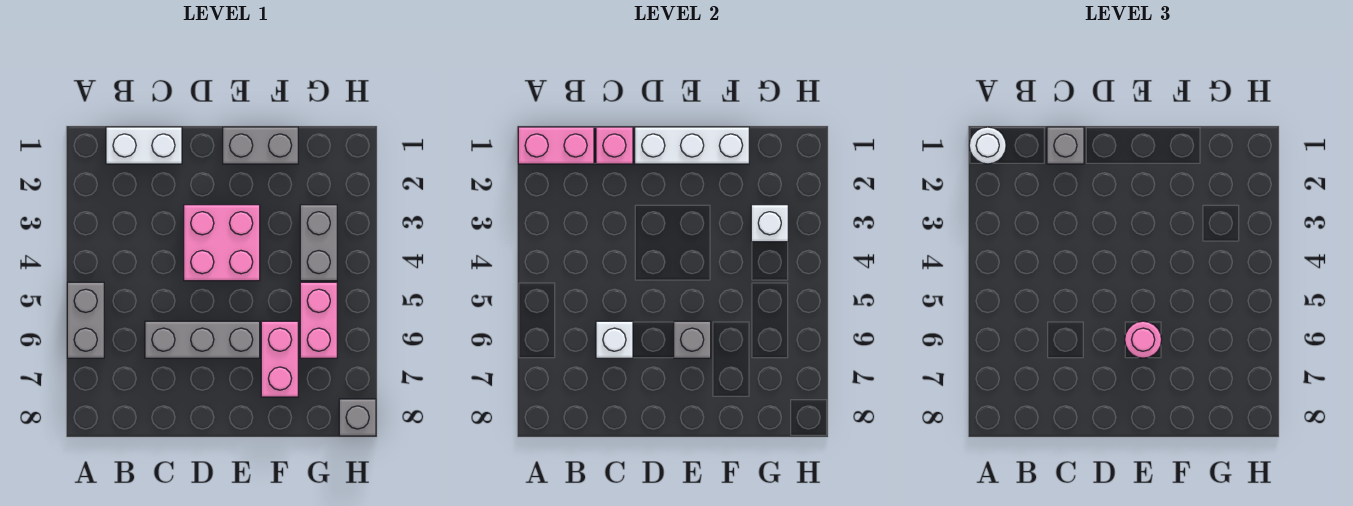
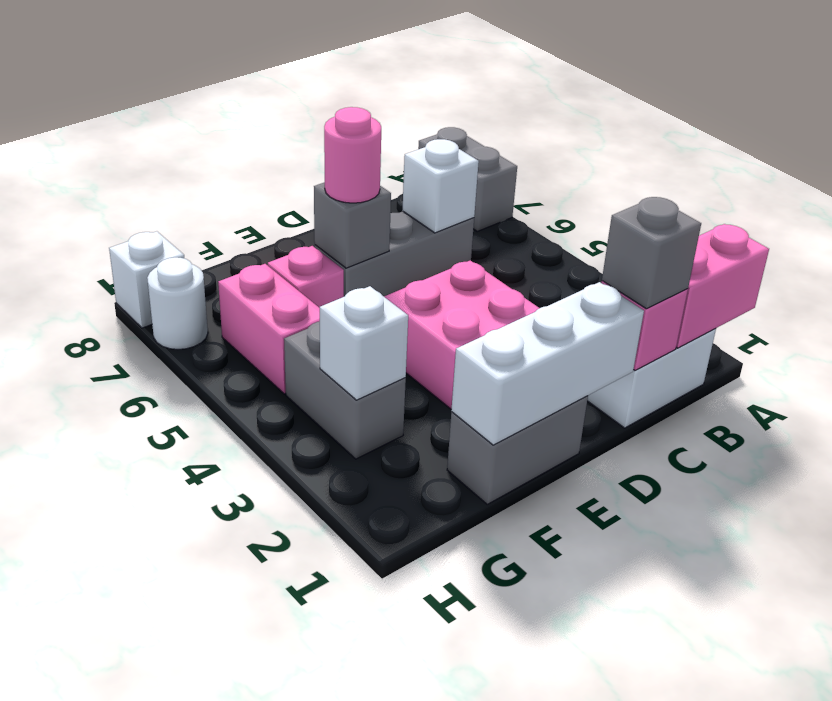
white 1x1 round brick [969,127,1006,164] -> white 1x1 round brick moved to [147,257,208,349]
grey 1x2 brick [67,282,104,358] -> grey 1x2 brick moved to [418,127,517,231]
pink 1x2 brick [261,321,298,397] -> pink 1x1 brick [268,246,344,308]
grey 1x1 brick [339,399,376,436] -> white 1x1 brick [109,231,184,328]

